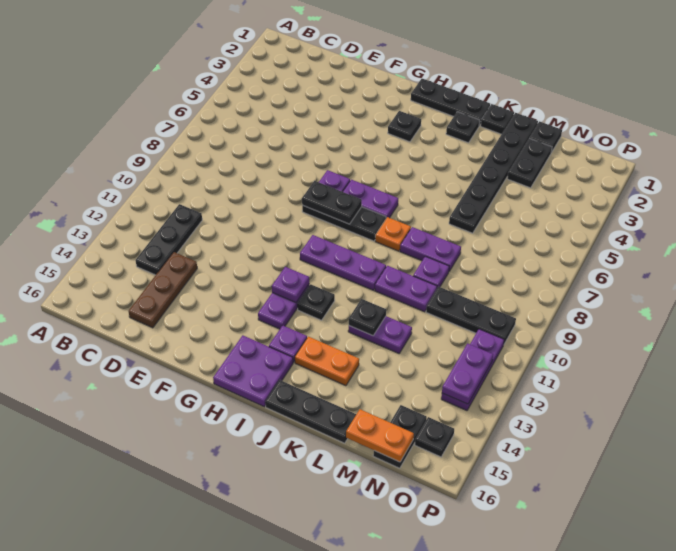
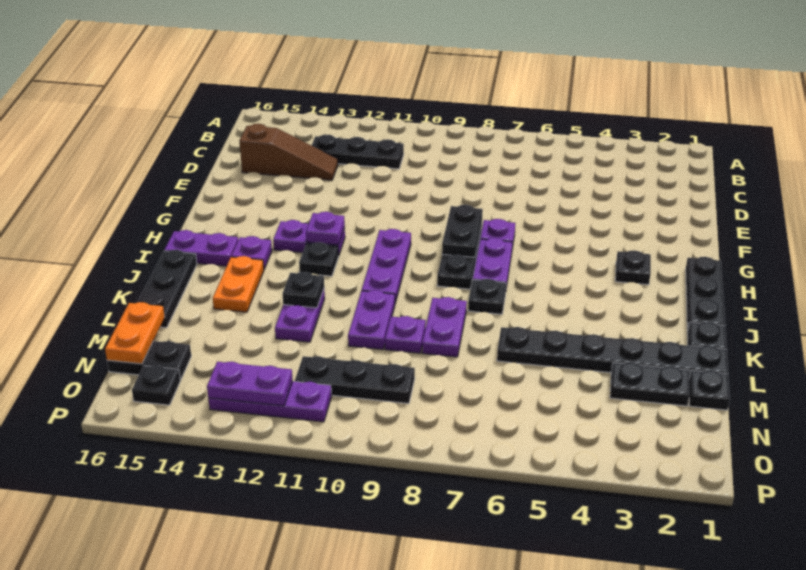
brown 1x3 plate [128,252,197,328] -> brown 1x3 slope [239,124,338,180]
purple 2x2 plate [213,335,293,407] -> purple 1x2 plate [164,230,238,266]
black 1x1 plate [446,112,480,143] -> black 1x1 plate moved to [468,279,506,314]
orange 1x1 plate [375,217,411,251] -> none
black 1x3 plate [426,287,516,344] -> black 1x3 plate turned to [295,356,415,404]

